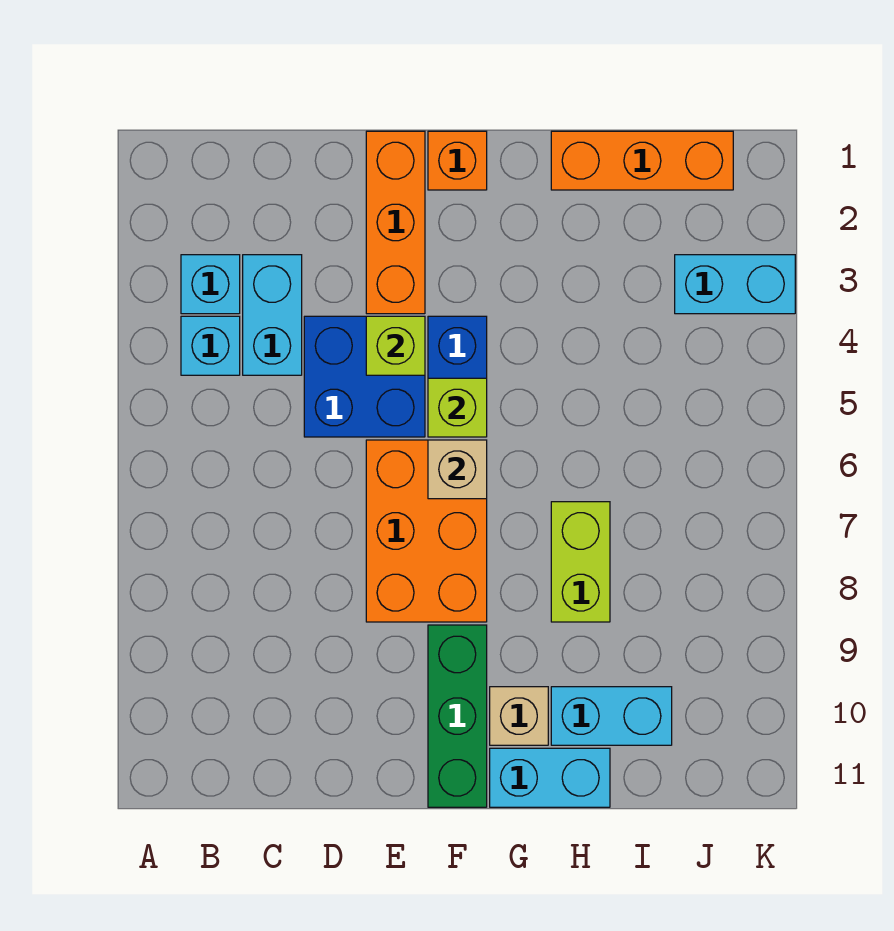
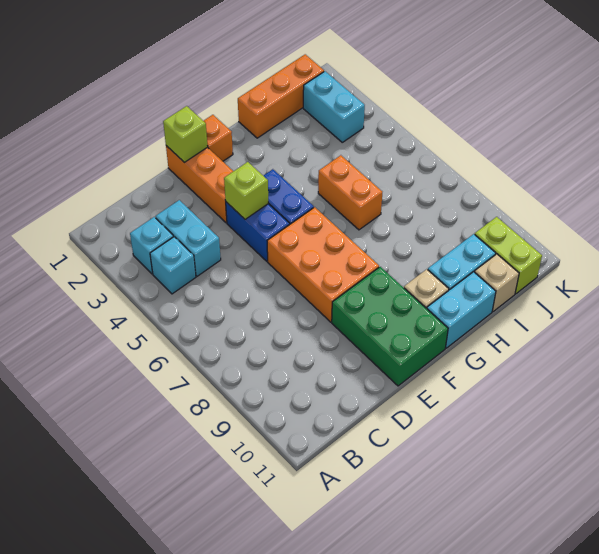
blue 2x2 brick [304,316,425,437] -> blue 1x2 brick [226,202,290,261]
lime 1x1 brick [428,378,487,437] -> lime 1x1 brick moved to [163,106,208,163]
tan 1x1 brick [428,440,487,499] -> tan 1x1 brick moved to [475,254,519,312]
green 1x3 brick [428,625,487,807] -> green 2x3 brick [332,267,448,386]
none -> orange 1x2 brick [318,155,382,230]
lime 1x2 brick [551,502,610,622] -> lime 1x2 brick moved to [475,217,542,294]
cyan 1x2 brick [675,255,795,314] -> cyan 1x2 brick turned to [303,71,365,142]

